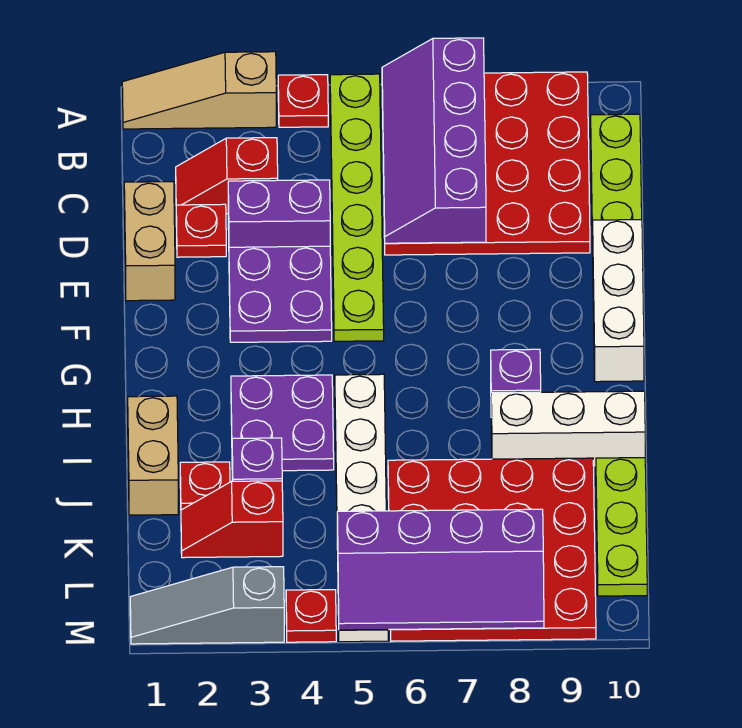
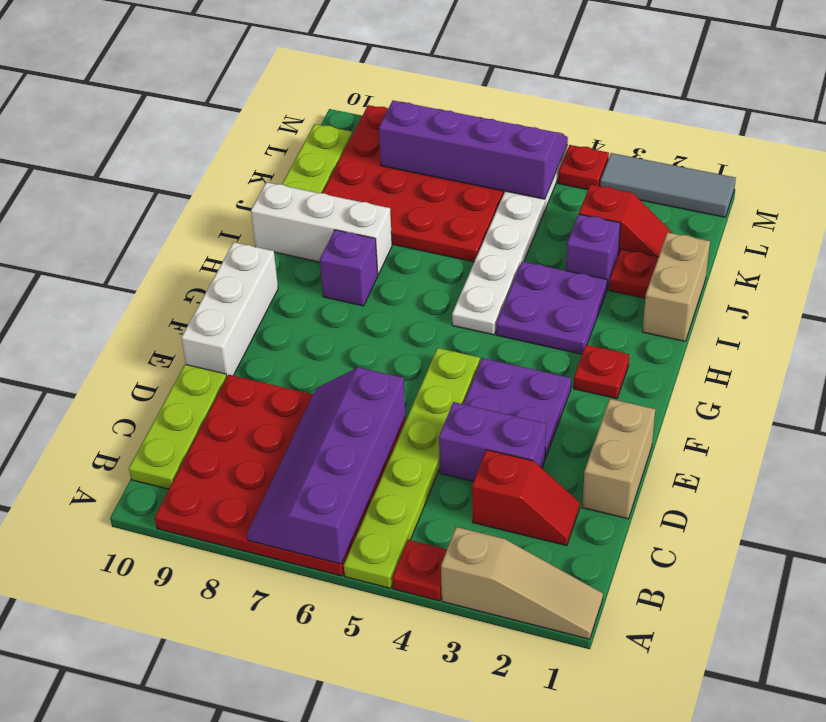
purple 2x4 slope [382,38,486,243] -> purple 2x4 slope turned to [247,367,406,564]
red 1x1 plate [176,204,226,257] -> red 1x1 plate moved to [574,345,629,399]
grey 1x3 slope [130,567,284,644] -> grey 1x3 tile [600,153,736,217]

